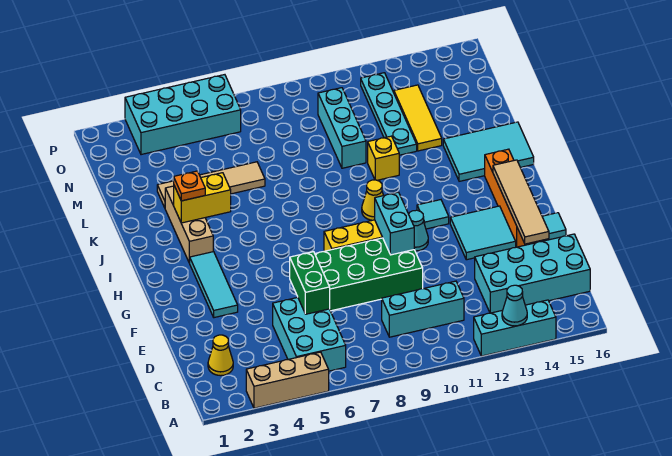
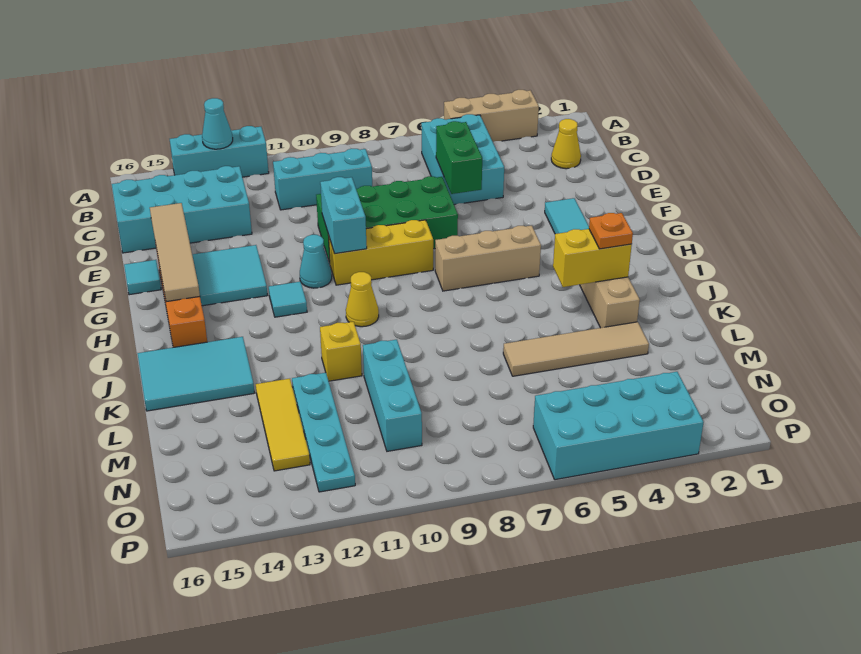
none -> tan 1x3 brick [435,226,541,291]

